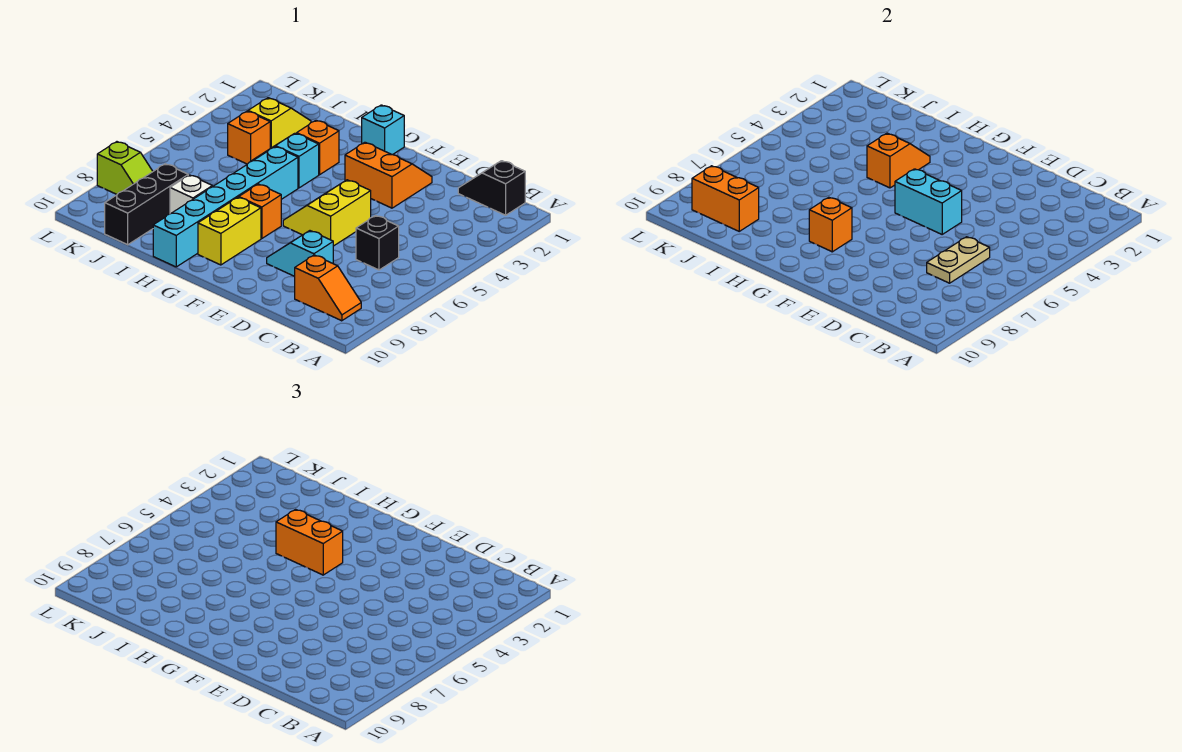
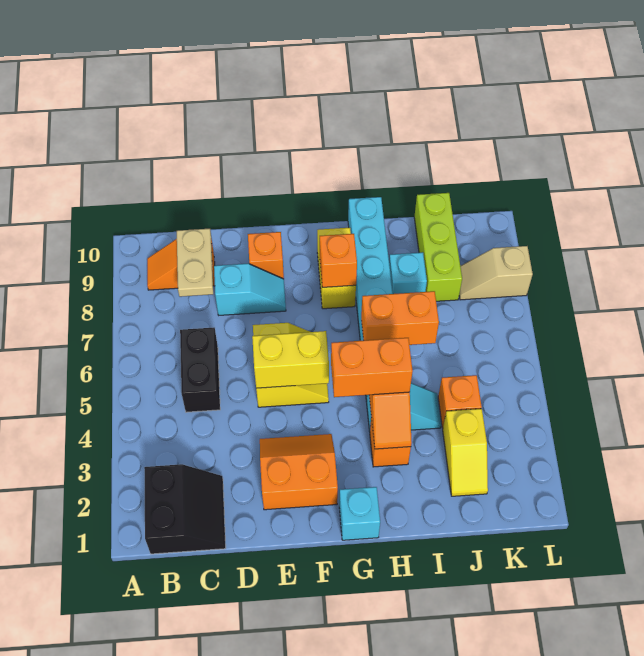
black 1x2 slope [458,161,525,215] -> black 2x2 slope [144,464,226,554]
black 1x1 brick [356,216,399,270] -> black 1x2 brick [180,328,220,412]
tan 1x2 plate [927,237,990,283] -> tan 1x2 plate moved to [177,229,213,297]
orange 2x2 slope [345,142,432,208] -> orange 2x2 slope turned to [260,434,338,510]
cyan 1x2 brick [895,169,962,234] -> yellow 1x2 brick [252,331,329,388]
orange 1x1 brick [239,184,281,239] -> orange 1x1 brick moved to [248,232,284,279]
white 1x1 brick [170,175,212,214] -> cyan 1x1 brick [389,252,427,294]
black 1x3 brick [105,164,188,245] -> lime 1x3 brick [414,193,462,301]
orange 1x2 brick [692,166,759,231] -> orange 1x2 brick moved to [361,291,439,345]
lime 1x2 slope [97,142,153,194] -> tan 1x2 slope [459,246,533,300]

